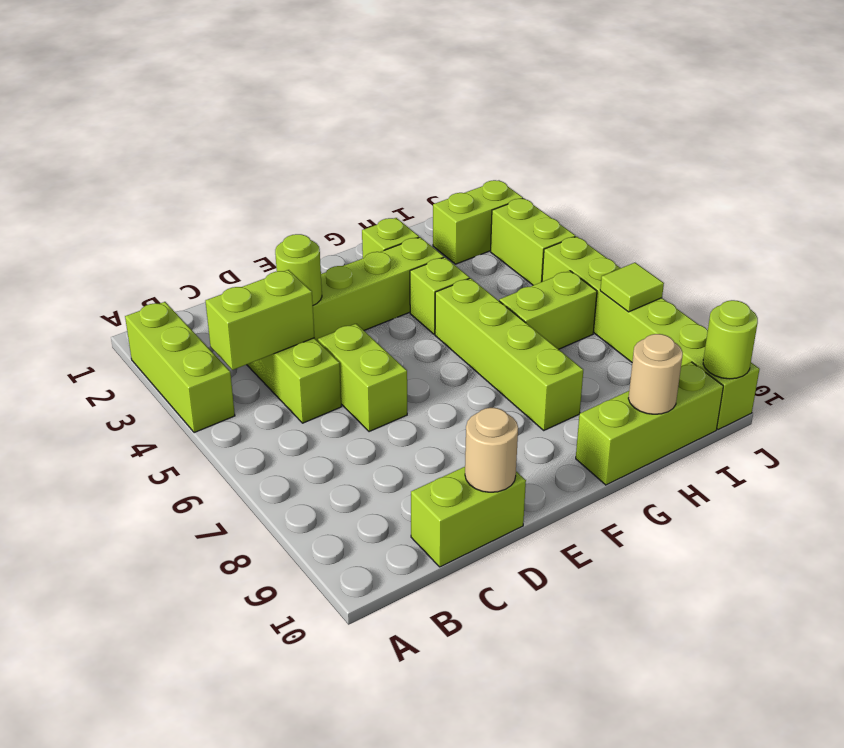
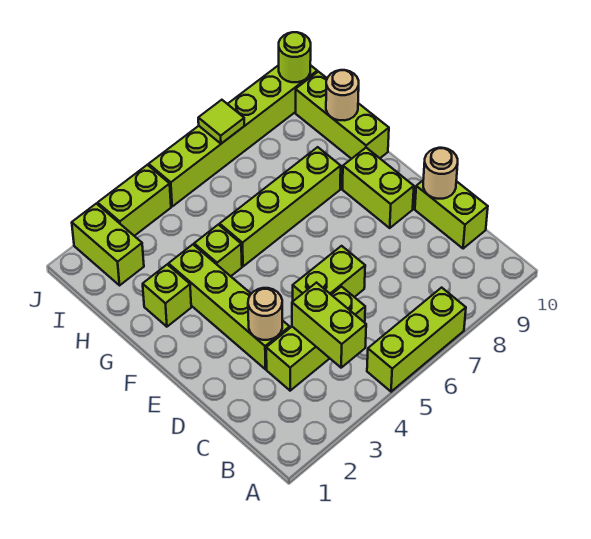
lime 1x3 brick [125,302,235,433] -> lime 1x3 brick moved to [367,288,466,392]
lime 1x1 round brick [275,234,322,305] -> tan 1x1 round brick [248,288,282,340]
lime 1x2 brick [499,271,597,349] -> lime 1x2 brick moved to [342,148,414,228]

